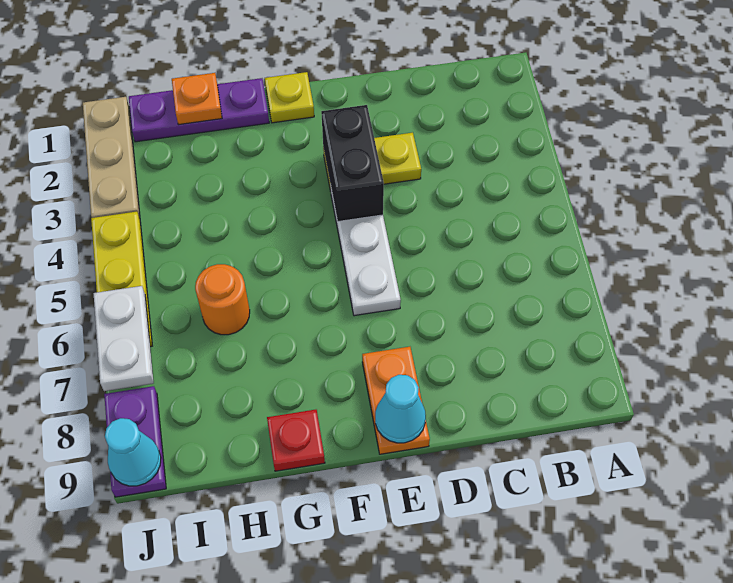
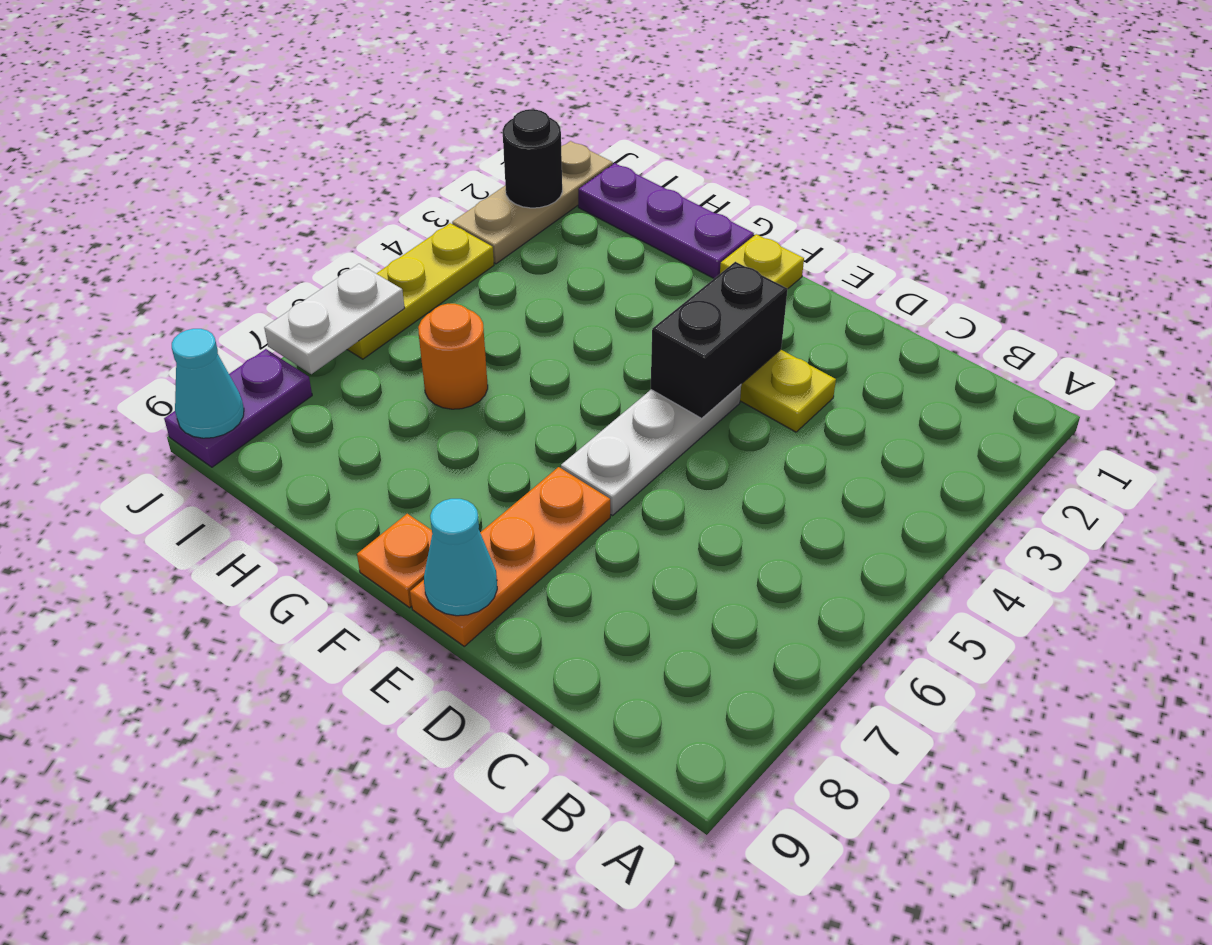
orange 1x2 plate [362,347,430,454] -> orange 1x3 plate [410,467,610,646]
red 1x1 plate [267,410,325,471] -> none
orange 1x1 plate [172,73,222,125] -> orange 1x1 plate moved to [357,514,432,608]
none -> black 1x1 round brick [502,109,562,208]

